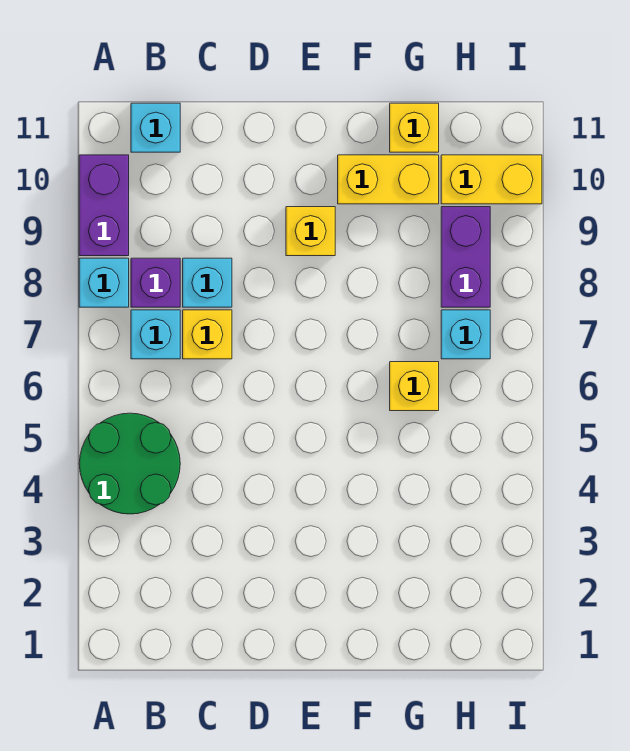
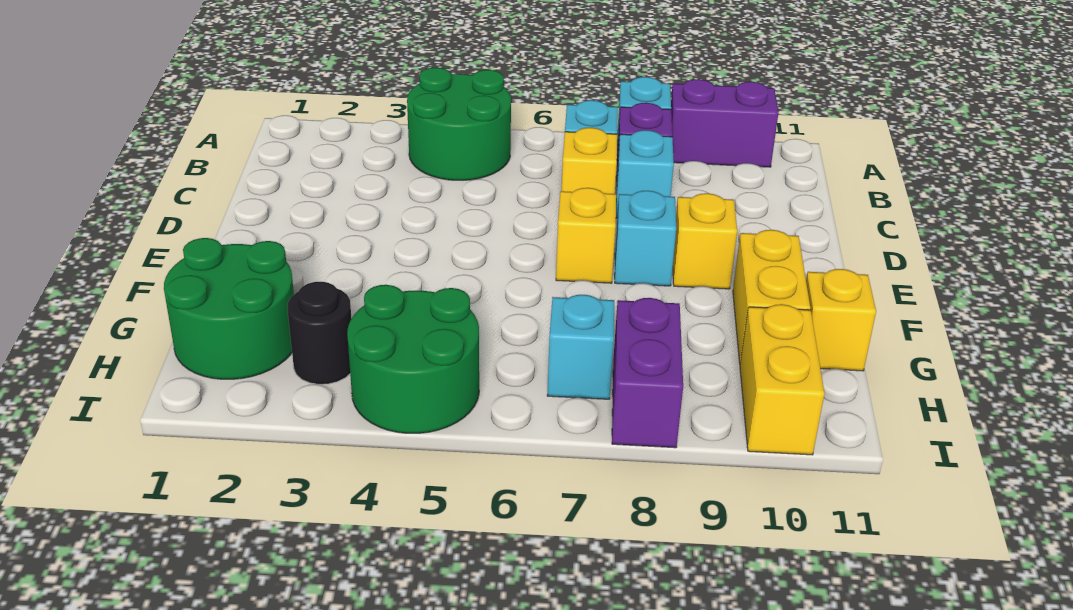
cyan 1x1 brick [131,103,180,152] -> cyan 1x1 brick moved to [615,191,676,286]
none -> green 2x2 round brick [164,238,294,379]
yellow 1x1 brick [390,362,439,411] -> yellow 1x1 brick moved to [556,188,616,283]
none -> black 1x1 round brick [287,282,352,384]
none -> green 2x2 round brick [347,285,479,433]
purple 1x2 brick [441,207,490,307] -> purple 1x2 brick turned to [612,298,683,448]

